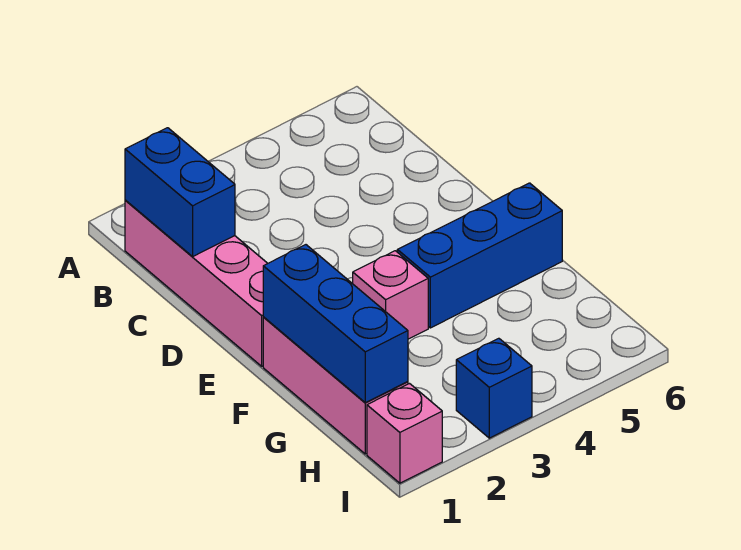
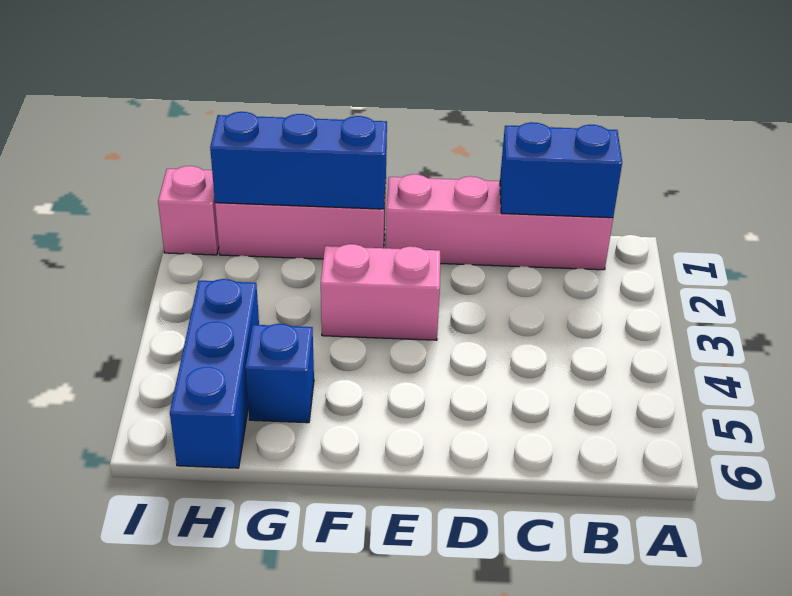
pink 1x1 brick [353,251,428,339] -> pink 1x2 brick [321,244,440,340]
blue 1x3 brick [397,183,562,328] -> blue 1x3 brick moved to [170,279,259,468]
blue 1x1 brick [456,338,532,438] -> blue 1x1 brick moved to [245,324,314,423]

